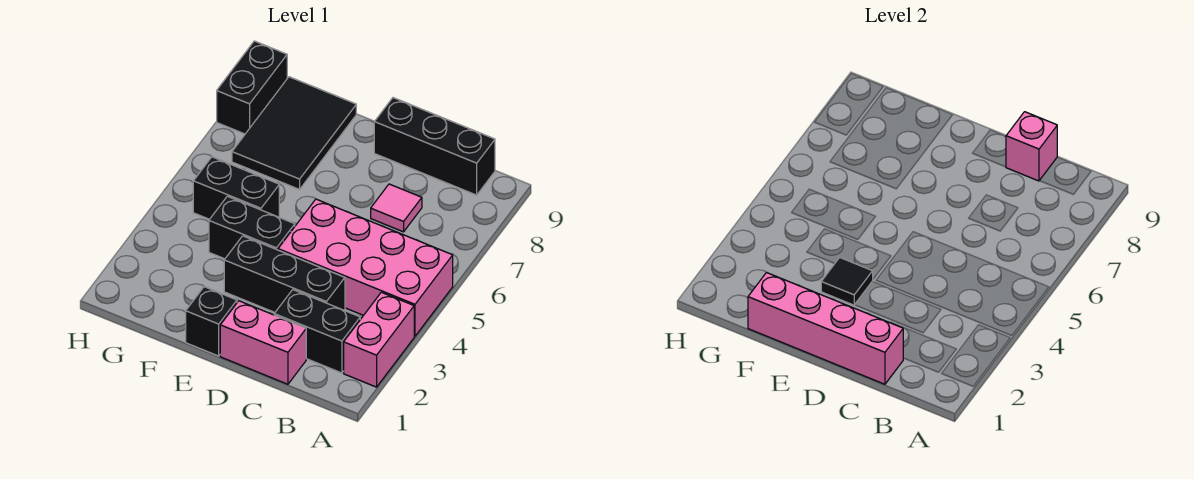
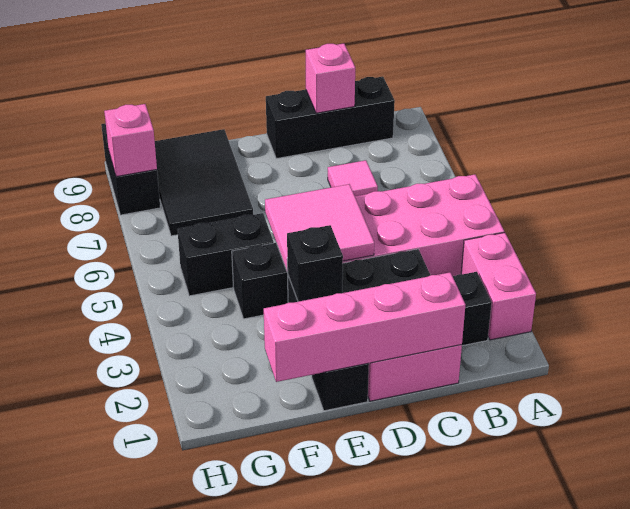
none -> pink 2x2 tile [265,184,374,272]
black 1x1 tile [821,258,873,305] -> black 1x1 brick [287,225,343,302]
none -> pink 1x1 brick [104,104,157,177]

